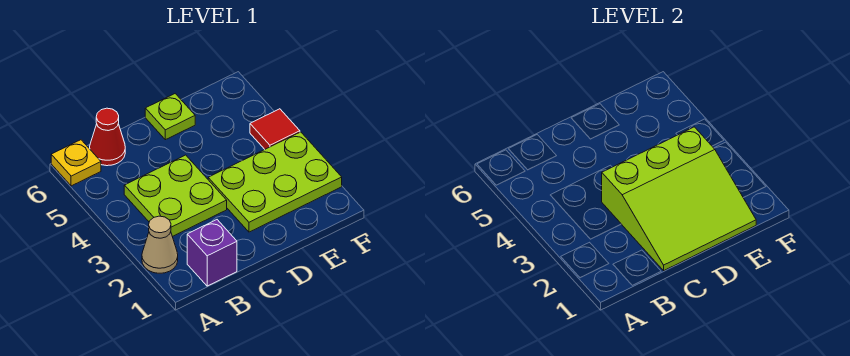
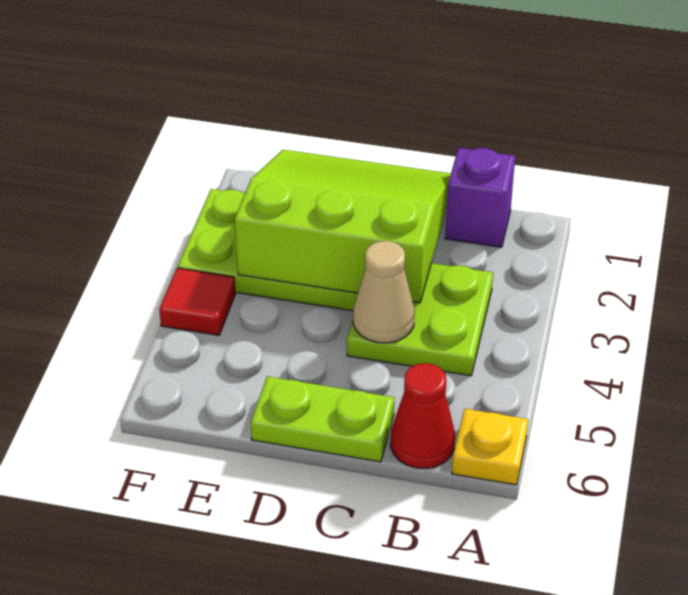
tan 1x1 cone [142,216,178,273] -> tan 1x1 cone moved to [353,241,415,343]
lime 1x1 plate [145,94,195,140] -> lime 1x2 plate [251,376,394,462]

